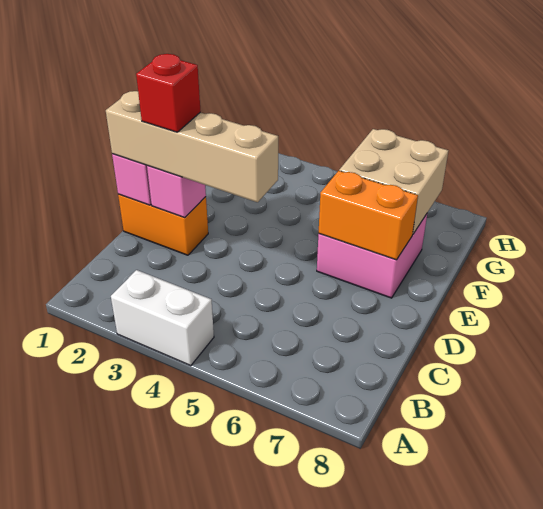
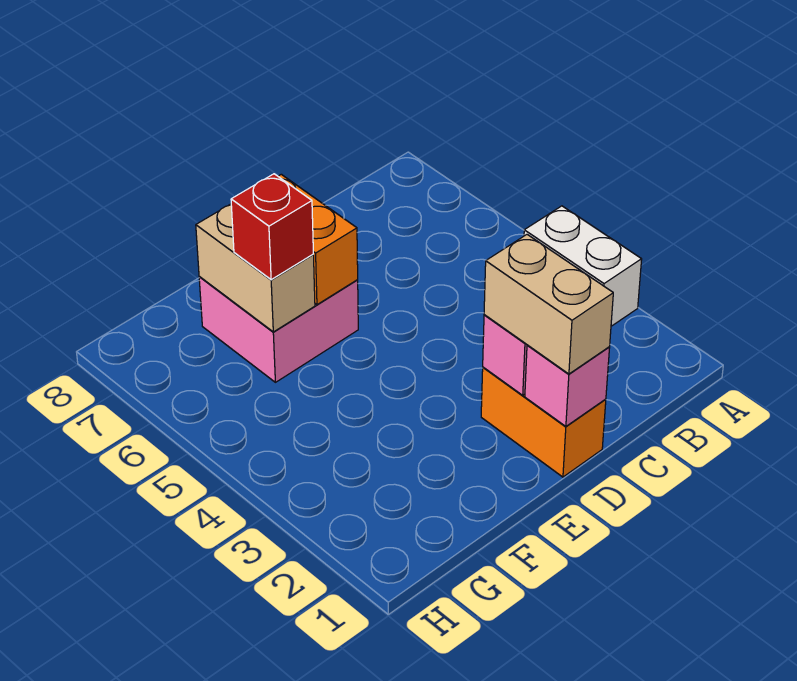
tan 1x4 brick [106,91,278,202] -> tan 1x2 brick [484,235,613,374]
red 1x1 brick [136,54,201,132] -> red 1x1 brick moved to [231,174,313,280]
tan 2x2 brick [339,129,448,235] -> tan 1x2 brick [196,204,315,332]

